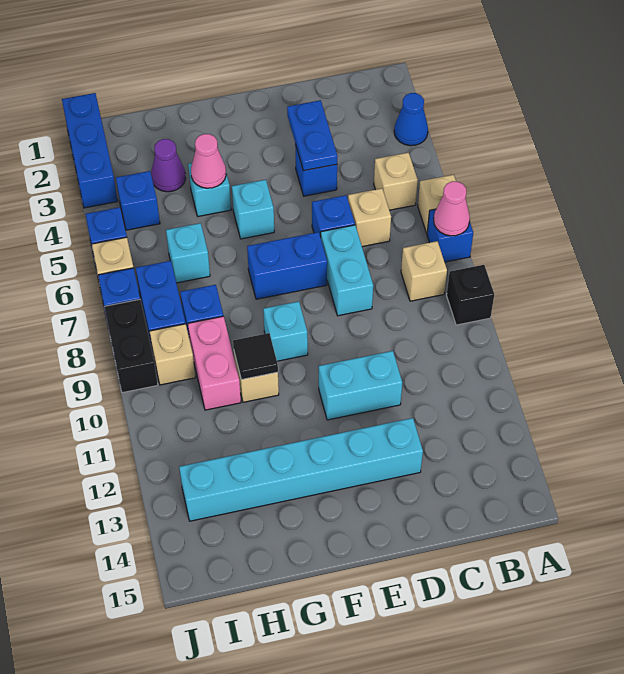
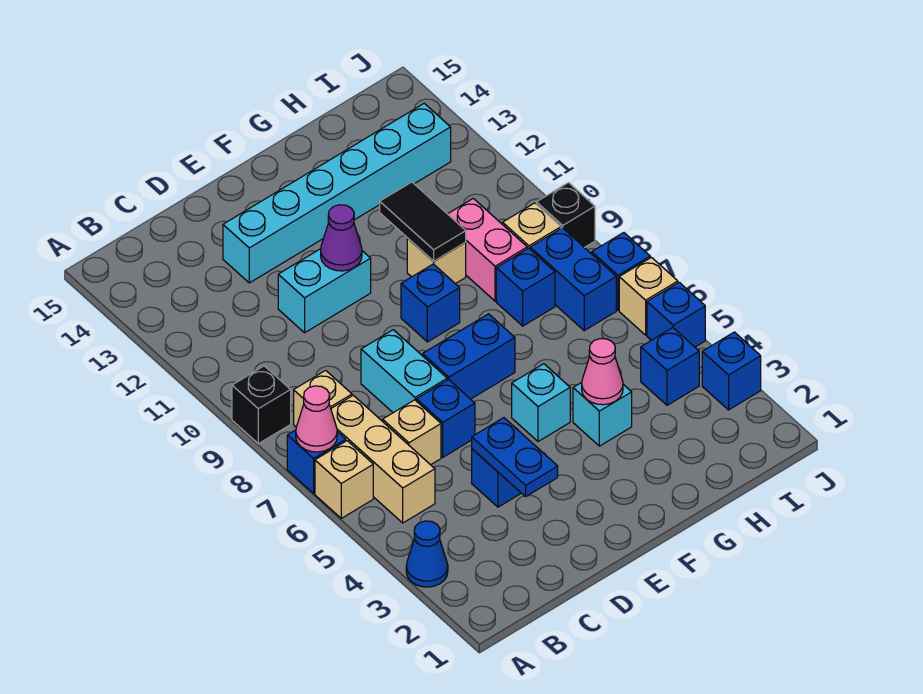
tan 1x1 brick [374,153,418,210] -> tan 1x3 brick [331,395,435,523]
cyan 1x1 brick [263,301,308,361] -> blue 1x1 brick [401,264,460,342]
black 1x1 tile [233,333,278,380] -> black 1x2 tile [380,182,466,261]
purple 1x1 cone [151,139,186,192] -> purple 1x1 cone moved to [321,205,362,271]
cyan 1x1 brick [166,223,210,283] -> none
blue 1x3 brick [62,93,118,208] -> blue 1x1 brick [702,332,761,410]
black 1x2 brick [104,299,158,393] -> black 1x1 brick [536,183,595,248]

